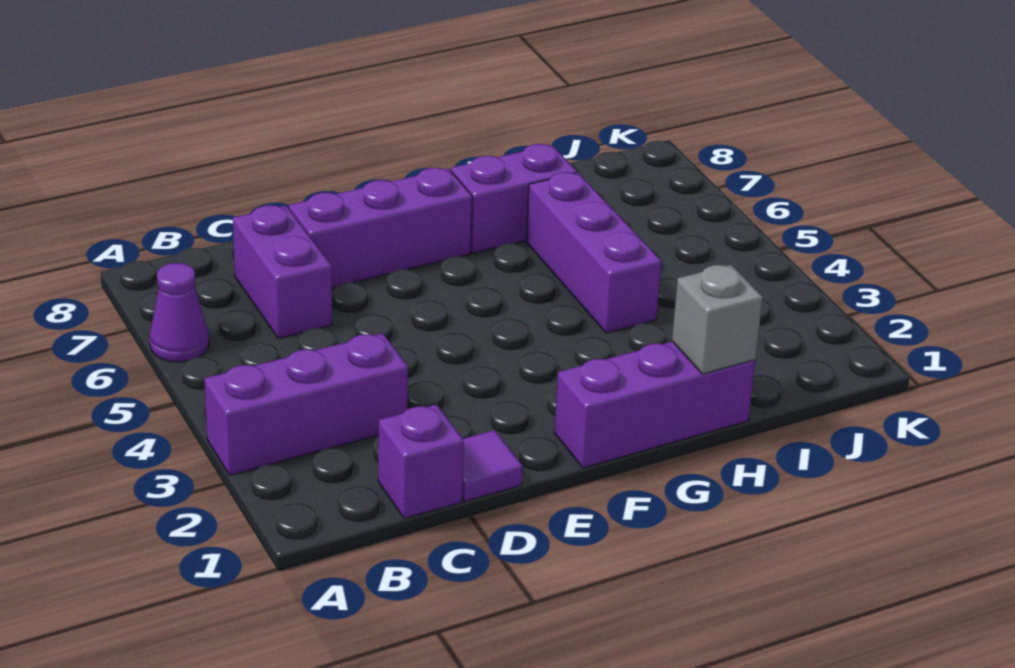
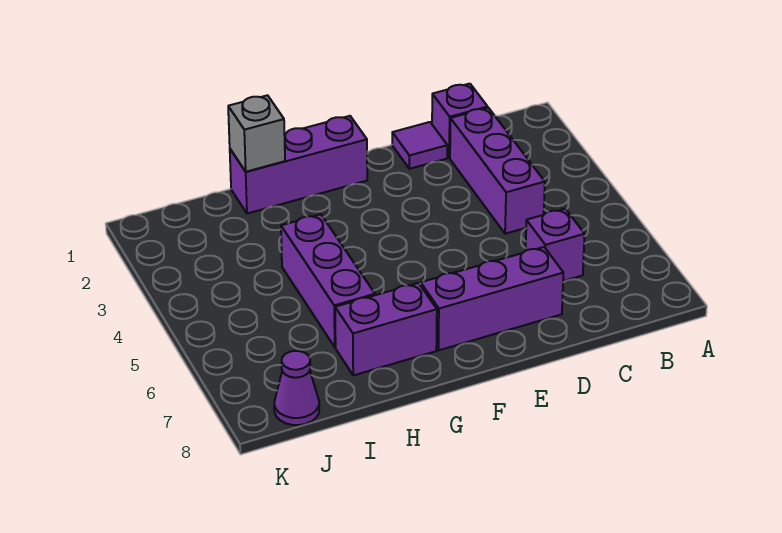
purple 1x3 brick [204,333,408,475] -> purple 1x3 brick turned to [450,108,545,234]
purple 1x1 cone [149,263,209,362] -> purple 1x1 cone moved to [274,351,319,425]
purple 1x2 brick [233,205,332,339] -> purple 1x1 brick [526,209,585,281]

